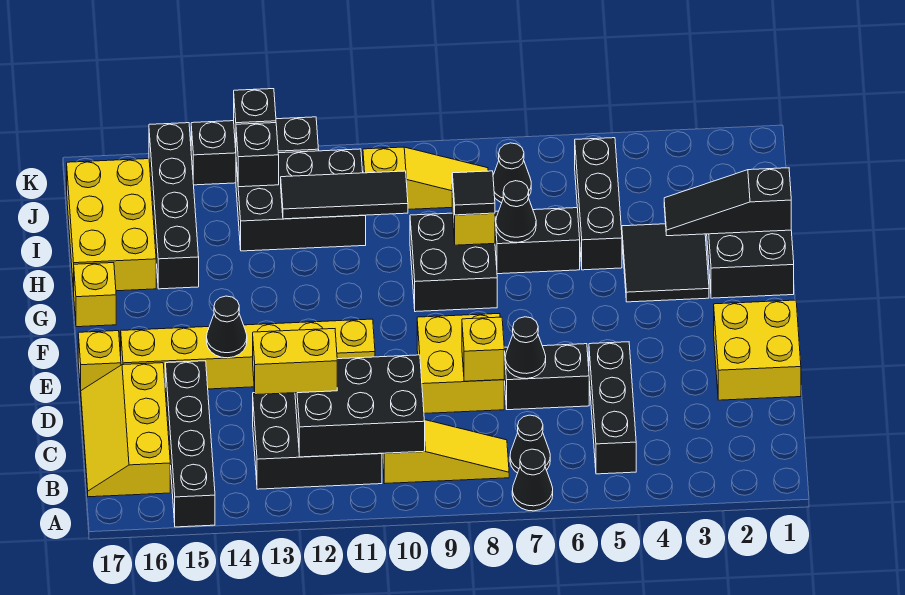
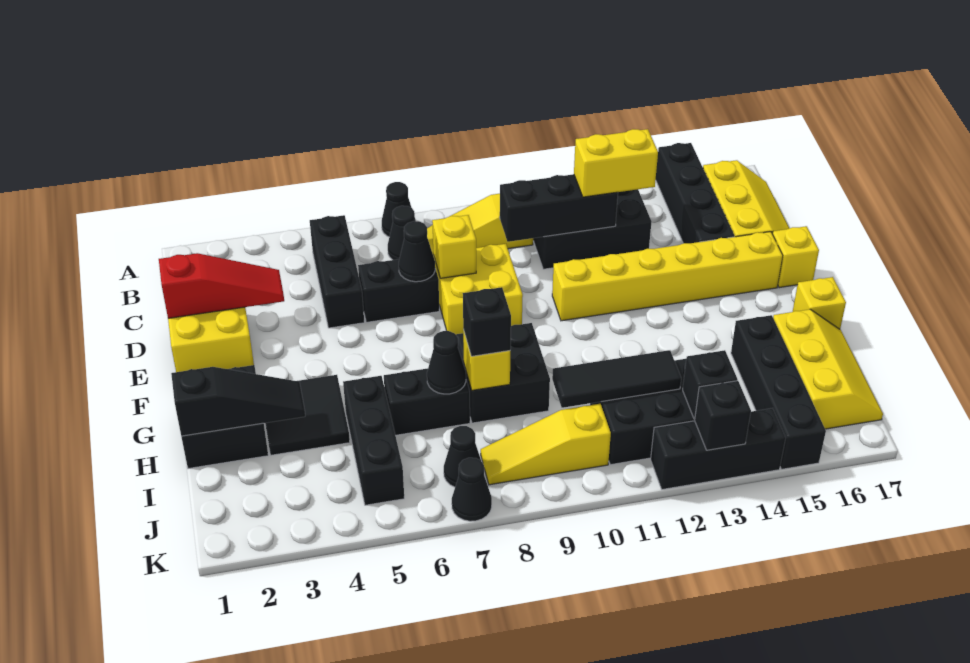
black 2x3 brick [295,355,425,457] -> black 1x3 brick [500,174,618,242]
none -> red 1x3 slope [159,253,284,318]
black 1x1 cone [207,296,247,358] -> black 1x1 cone moved to [452,458,492,521]
black 1x1 tile [452,171,495,215] -> black 1x1 brick [463,287,511,356]
yellow 2x3 brick [67,159,156,292] -> yellow 2x3 slope [773,309,883,429]

